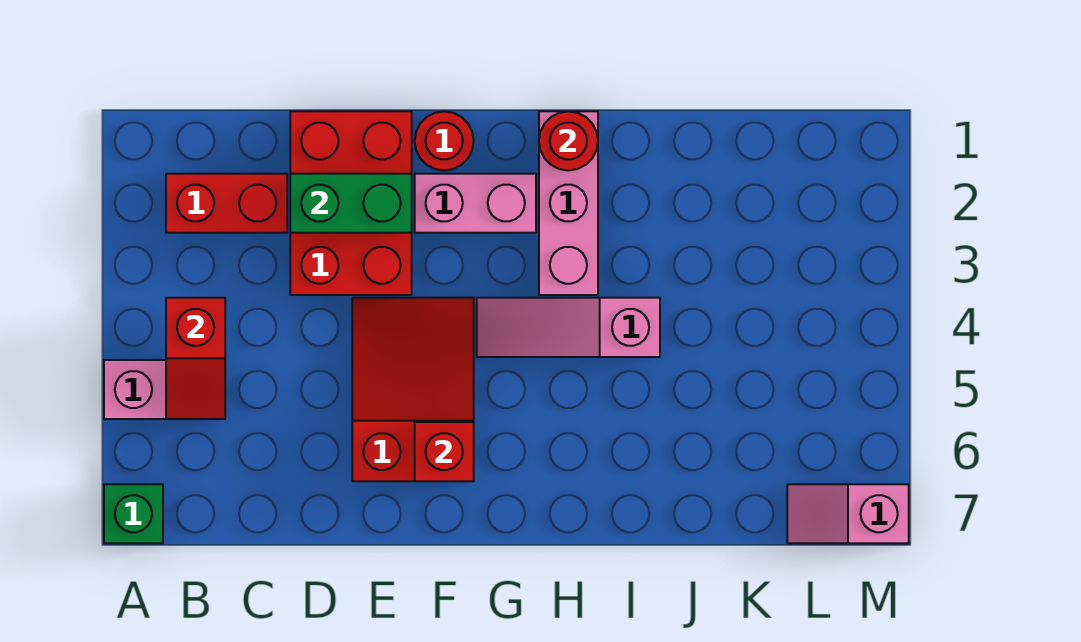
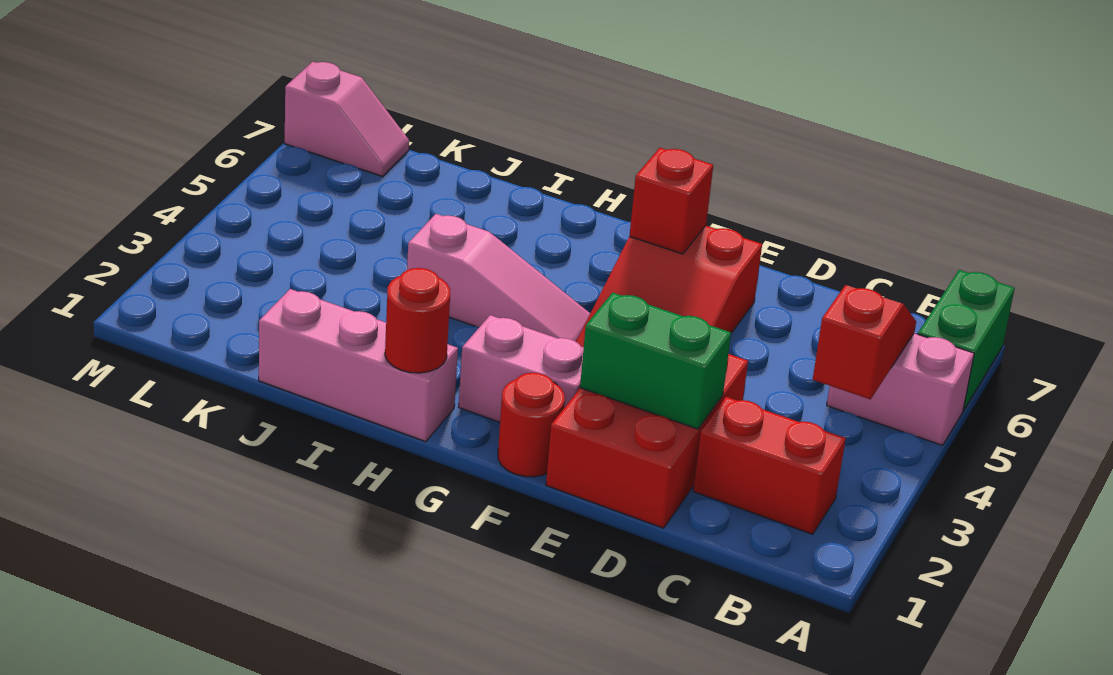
green 1x1 brick [104,484,163,543] -> green 1x2 brick [918,270,1015,411]
pink 1x3 brick [539,111,598,295] -> pink 1x3 brick turned to [259,289,458,442]

